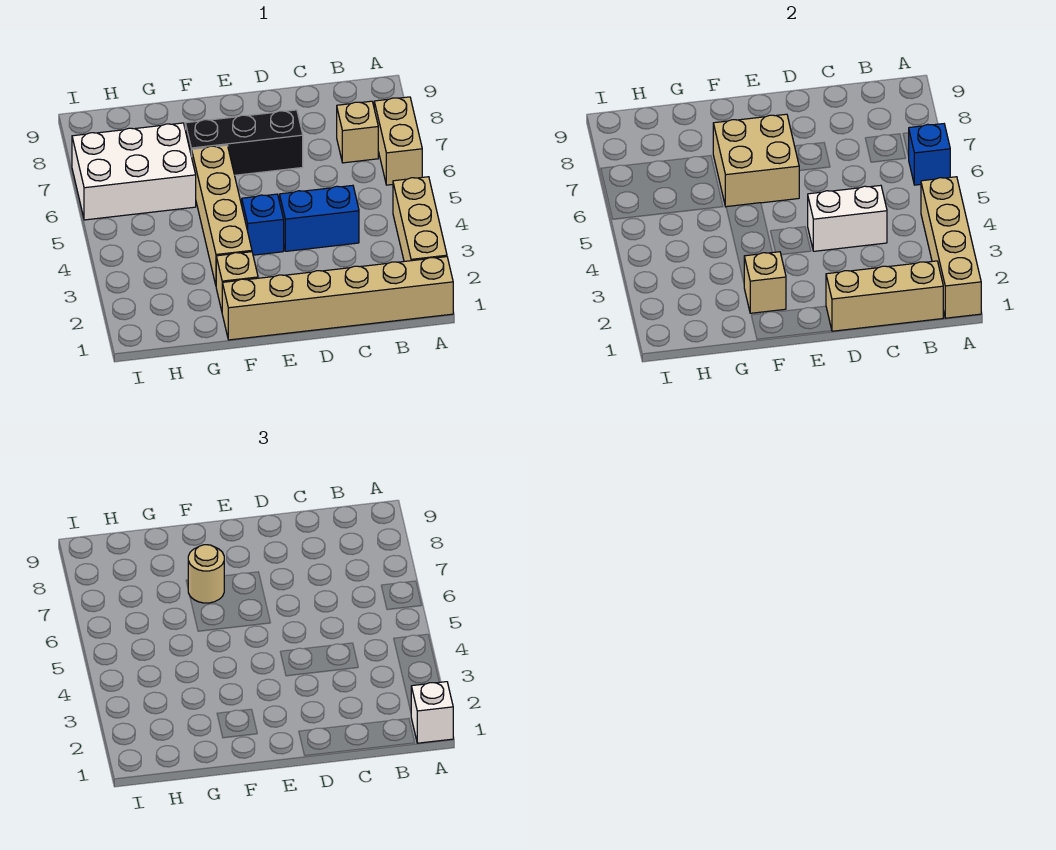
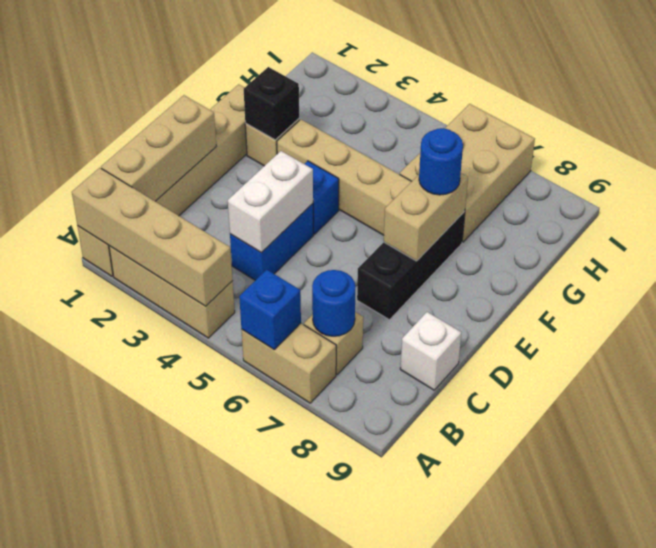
white 1x1 brick [411,682,453,743] -> white 1x1 brick moved to [400,312,461,390]
none -> blue 1x1 round brick [312,270,355,336]
tan 2x2 brick [713,114,800,207] -> tan 1x2 brick [384,174,468,261]
tan 1x1 brick [744,252,786,313] -> black 1x1 brick [244,67,299,140]
tan 1x1 round brick [188,545,224,603] -> blue 1x1 round brick [419,128,463,195]
white 2x3 brick [72,123,196,220] -> tan 2x3 brick [400,104,535,242]

